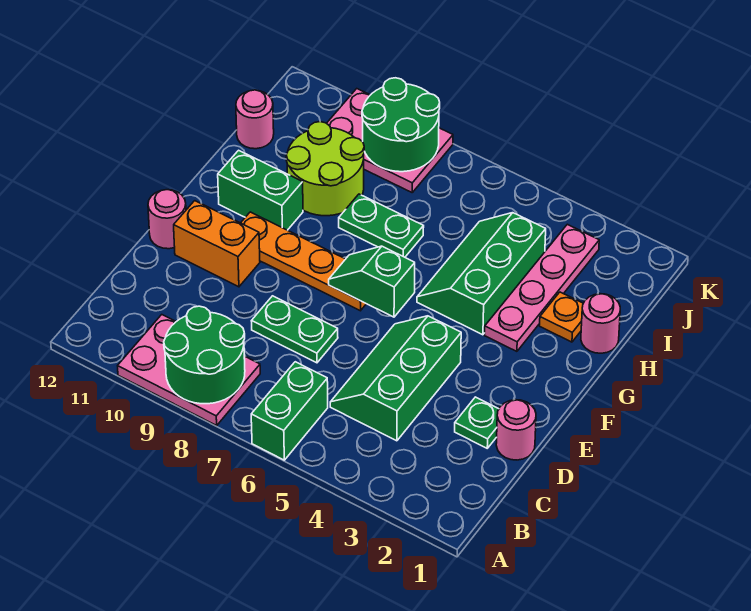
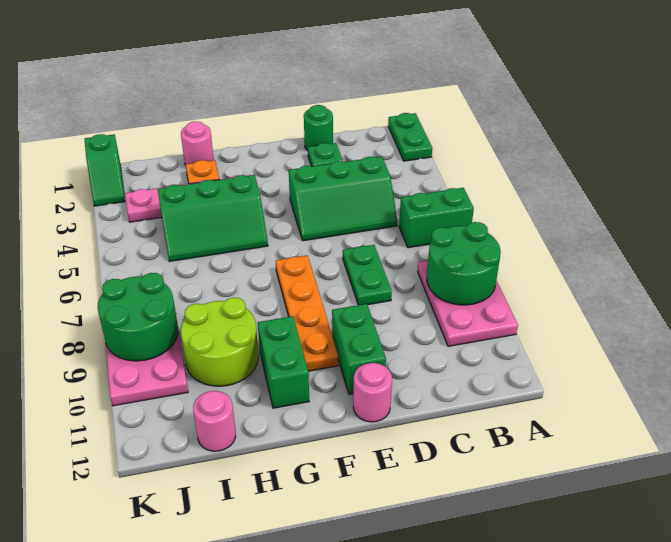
pink 1x1 round brick [496,400,536,460] -> green 1x1 round brick [304,105,333,150]
orange 1x2 brick [174,201,260,287] -> green 1x2 brick [332,304,386,394]
green 1x2 slope [329,246,415,317] -> green 1x2 slope moved to [85,134,125,206]
green 1x2 plate [339,194,424,257] -> green 1x2 plate moved to [388,113,432,161]

